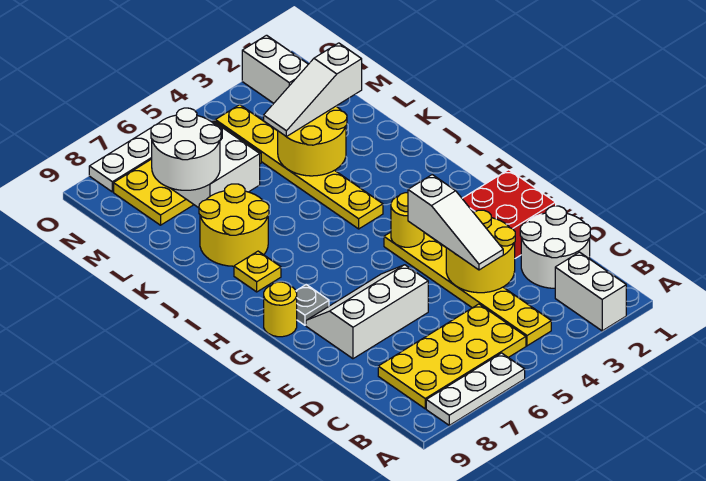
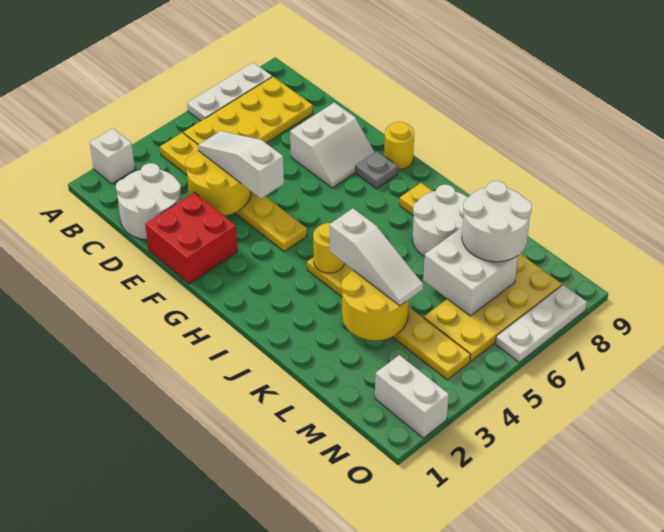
white 1x2 brick [555,252,626,331] -> white 1x1 brick [90,129,135,184]
white 2x3 slope [306,265,428,359] -> white 2x2 slope [290,102,375,188]
yellow 1x1 round brick [391,193,424,247] -> yellow 1x1 round brick moved to [313,223,345,273]
yellow 2x2 round brick [199,184,269,266] -> white 2x2 round brick [413,185,468,257]
white 1x3 slope [264,43,362,137] -> white 1x3 slope turned to [330,208,423,306]

